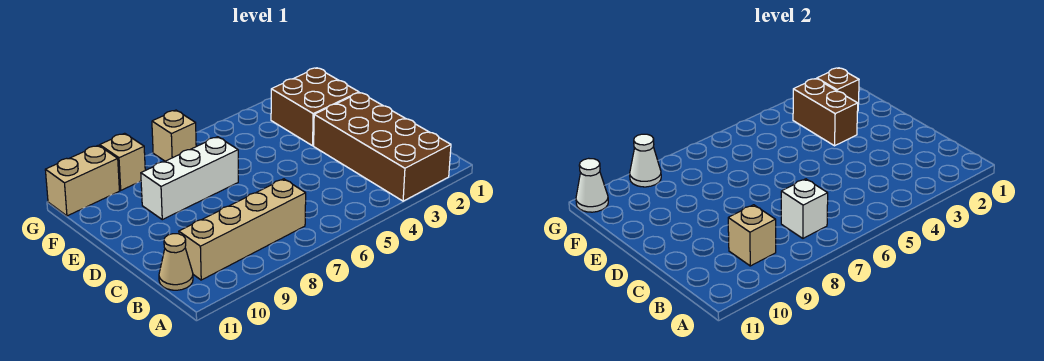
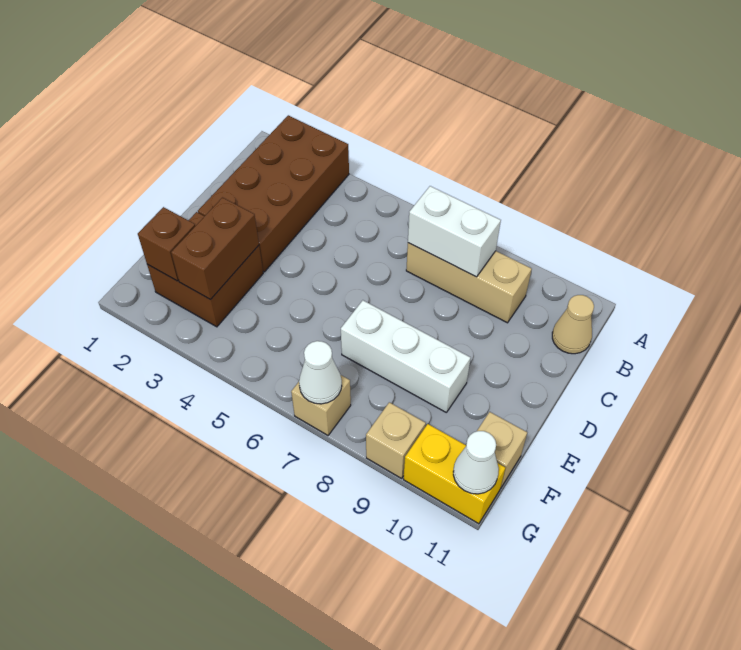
tan 1x4 brick [179,179,306,280] -> tan 1x3 brick [406,243,532,323]
white 1x1 brick [781,179,828,238] -> white 1x2 brick [408,186,501,277]
tan 1x1 brick [728,205,776,266] -> tan 1x1 brick moved to [477,412,527,487]
white 1x1 cone [630,134,661,187] -> white 1x1 cone moved to [299,341,342,404]
tan 1x2 brick [45,145,119,216] -> yellow 1x2 brick [403,424,505,524]

